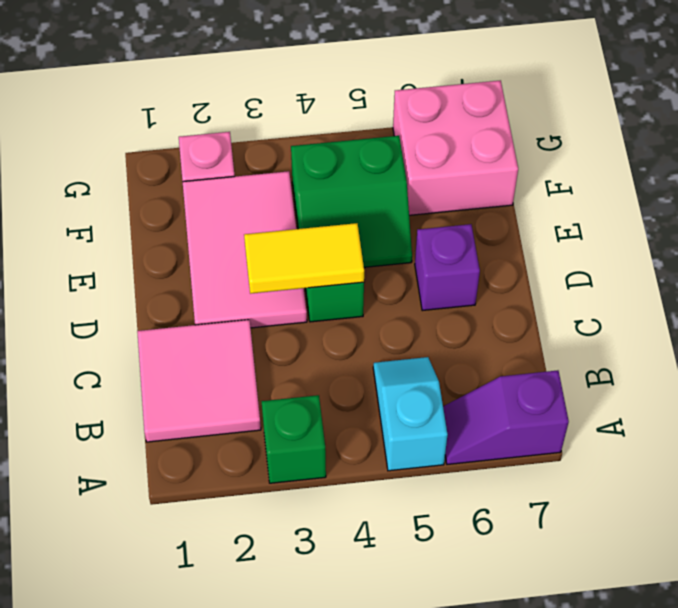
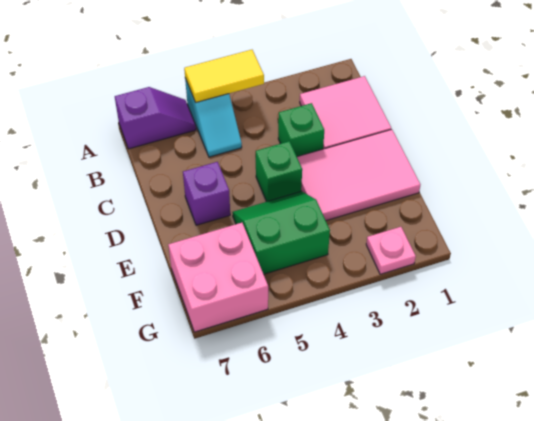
green 1x1 brick [262,395,326,483] -> green 1x1 brick moved to [278,103,324,157]
pink 2x3 tile [183,171,307,328] -> pink 2x3 tile turned to [297,129,420,221]
yellow 1x2 tile [244,223,364,294] -> yellow 1x2 tile moved to [184,50,264,102]

